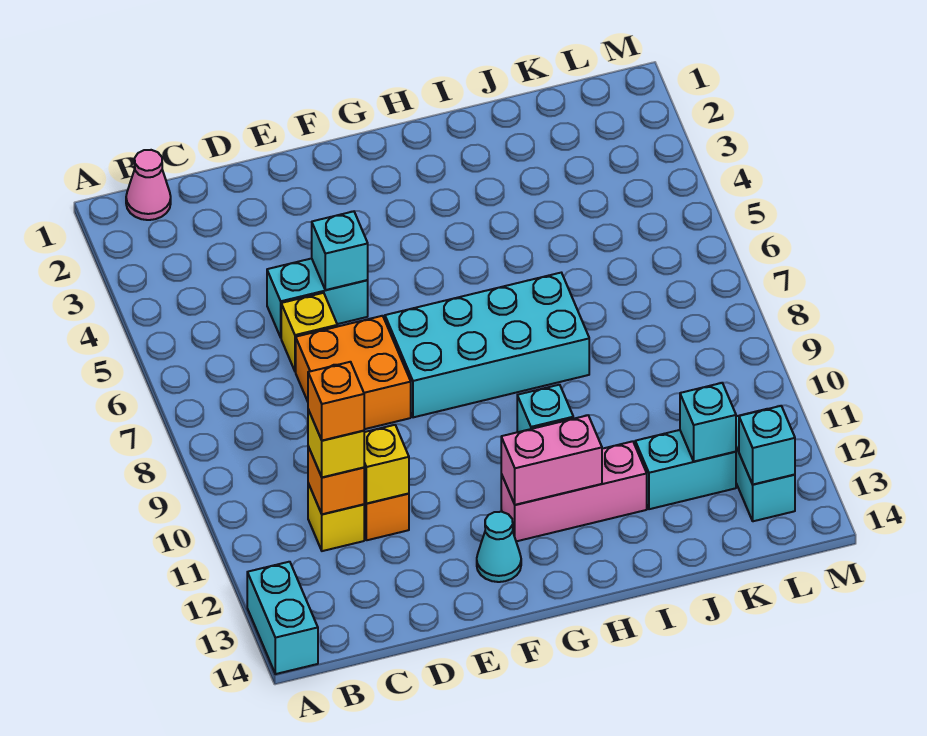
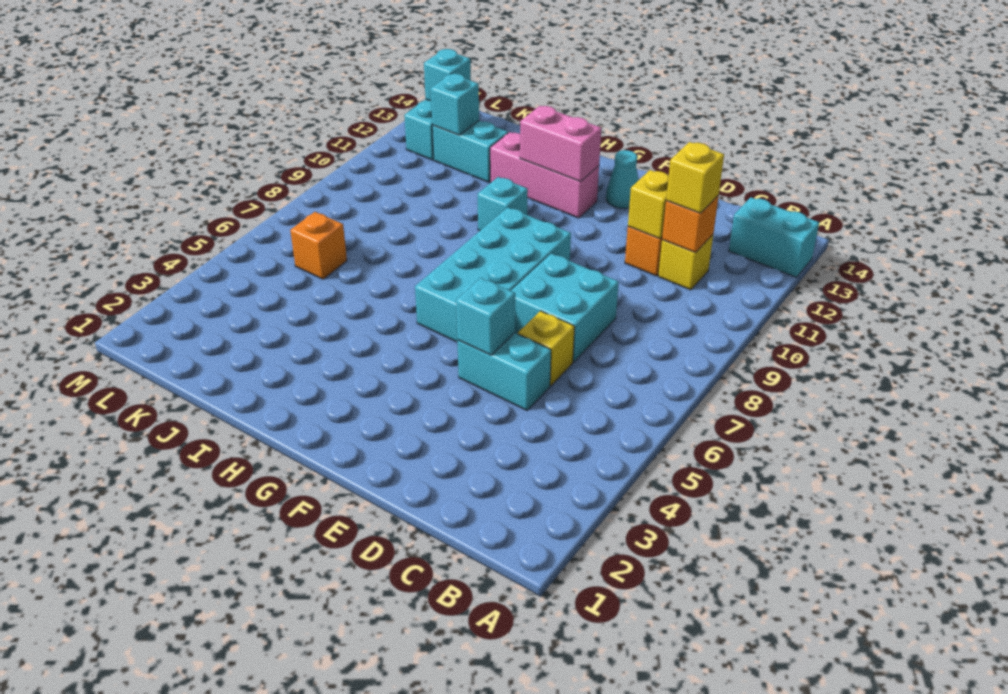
cyan 1x2 brick [247,562,318,674] -> cyan 1x2 brick turned to [729,197,819,277]
pink 1x1 cone [126,150,171,220] -> none
orange 1x1 brick [308,362,364,440] -> orange 1x1 brick moved to [290,212,347,279]
orange 2x2 brick [296,316,411,429] -> cyan 2x2 brick [511,253,619,362]
cyan 2x4 brick [385,273,589,417] -> cyan 2x4 brick turned to [415,207,571,342]

